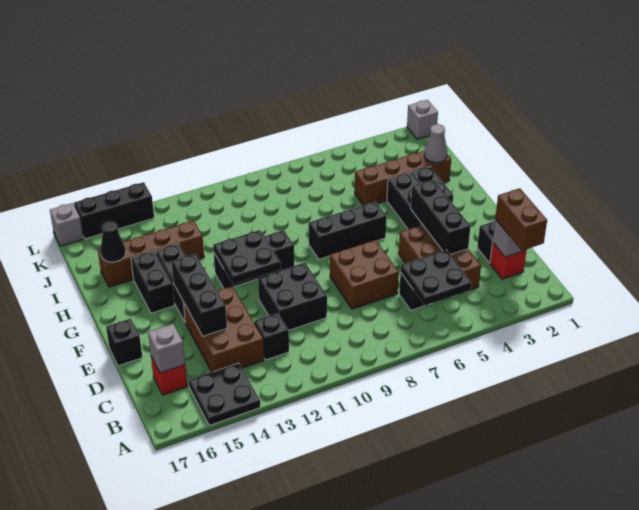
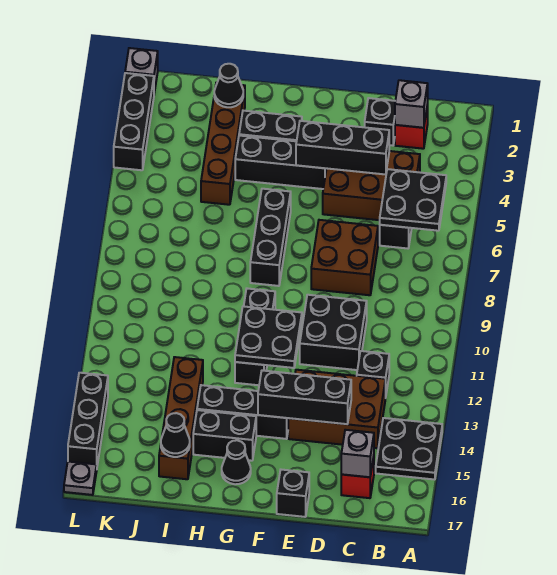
brown 1x2 brick [495,188,547,251] -> none
none -> black 1x1 cone [222,440,251,484]
grey 1x1 cone [424,124,447,163] -> black 1x1 cone [214,64,243,107]
none -> black 1x3 brick [114,73,154,170]
grey 1x1 brick [50,203,83,246] -> grey 1x1 plate [64,462,97,495]

